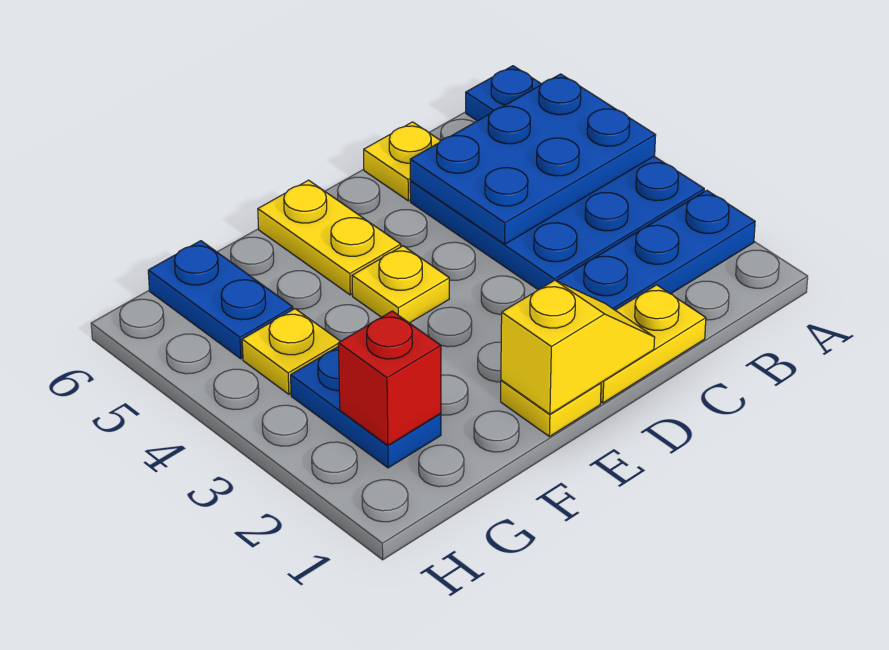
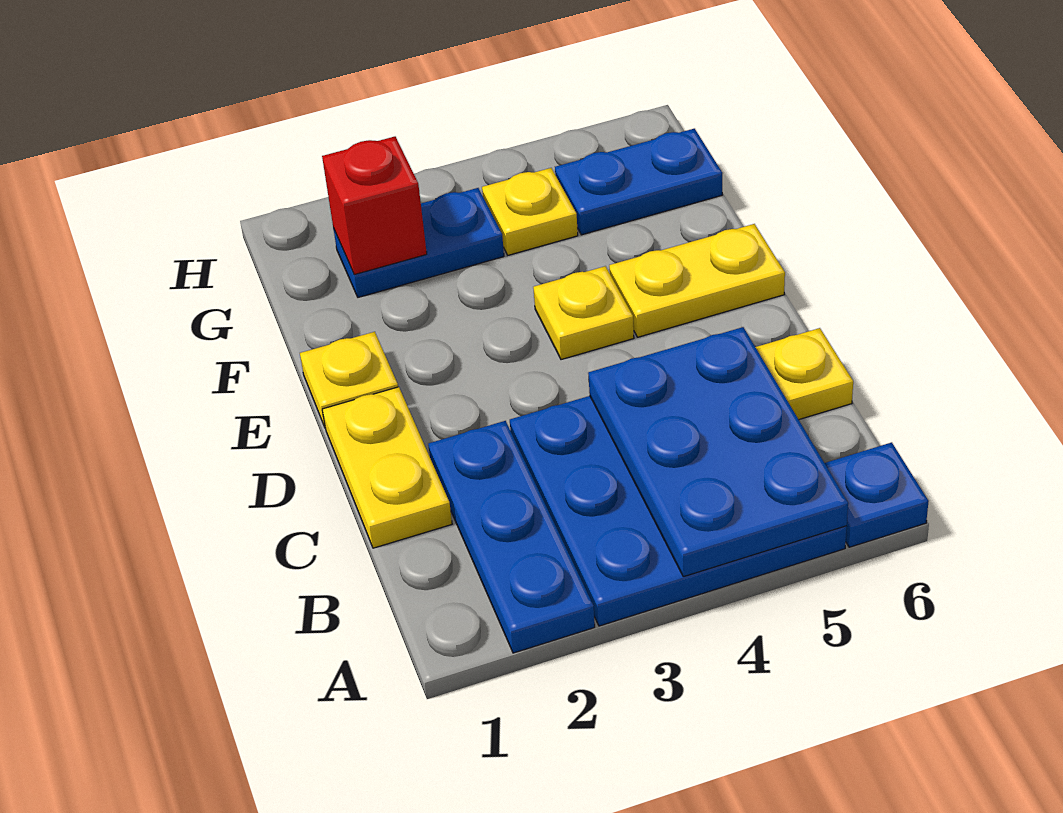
yellow 1x2 slope [501,280,655,414] -> none

